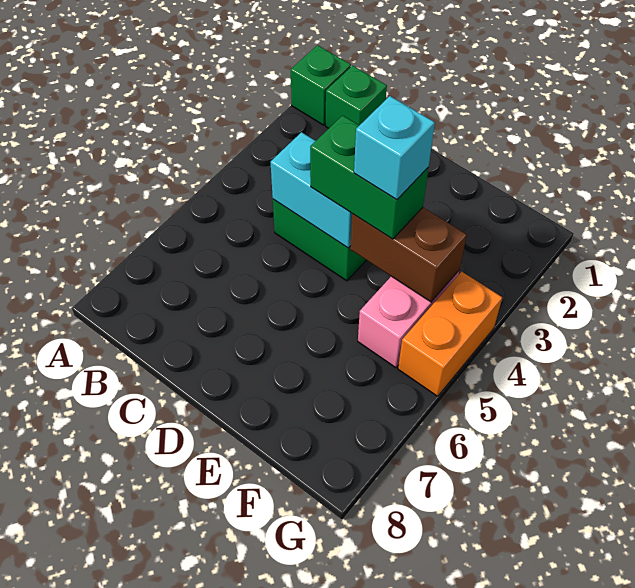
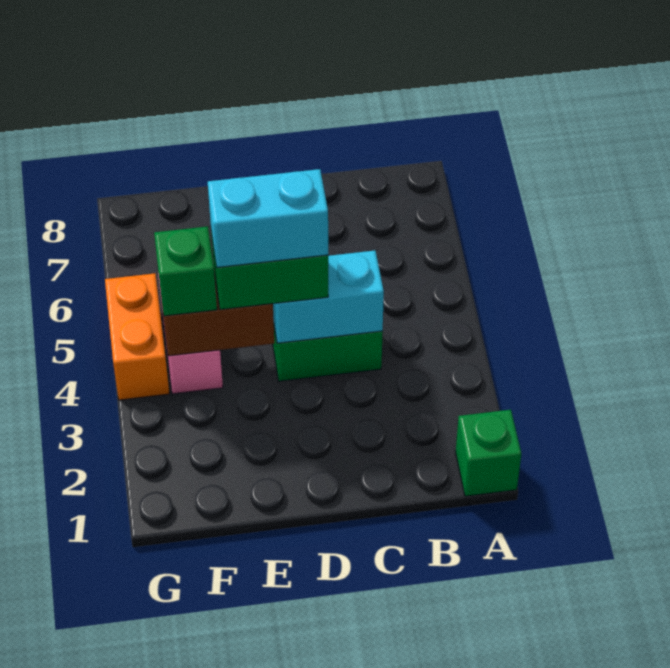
green 1x1 brick [326,66,387,128] -> green 1x1 brick moved to [154,226,217,316]
cyan 1x1 brick [354,96,435,200] -> cyan 1x2 brick [208,169,328,267]

